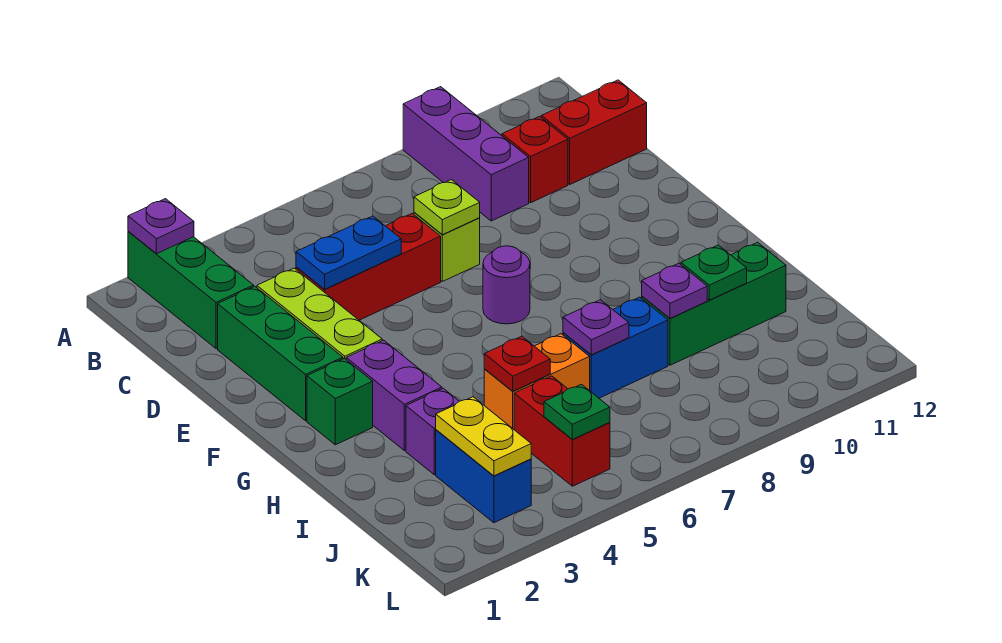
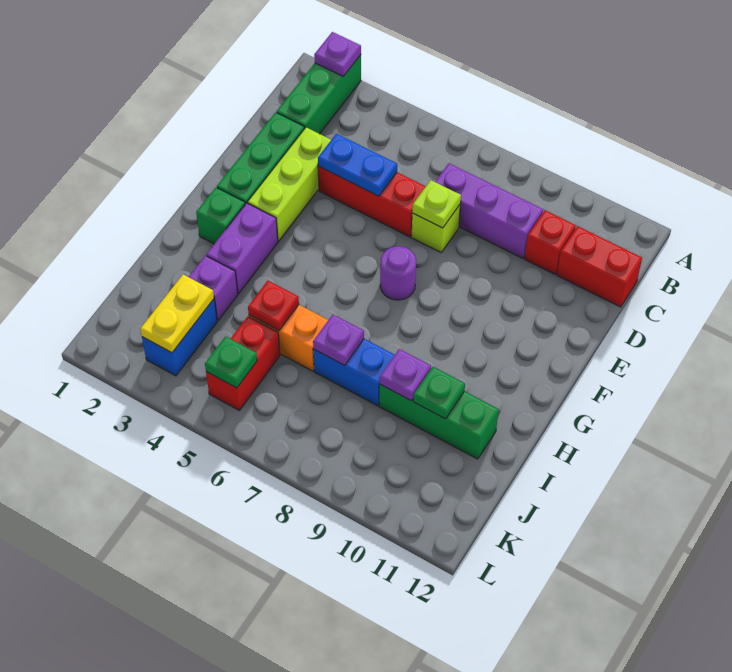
purple 1x3 brick [403,87,529,221] -> purple 1x3 brick turned to [435,163,543,258]

